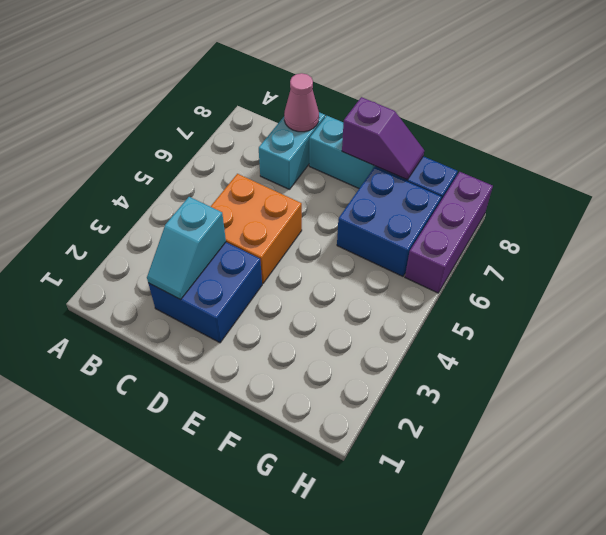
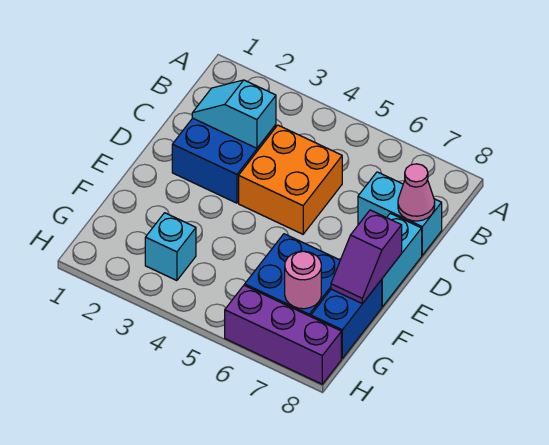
none -> cyan 1x1 brick [145,213,196,281]
none -> pink 1x1 round brick [285,251,321,309]

